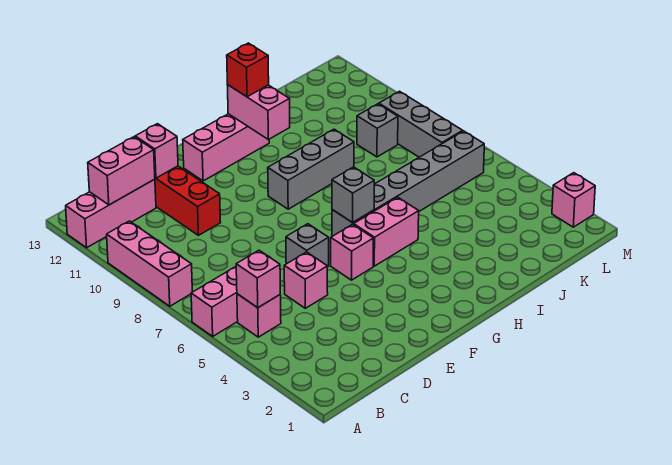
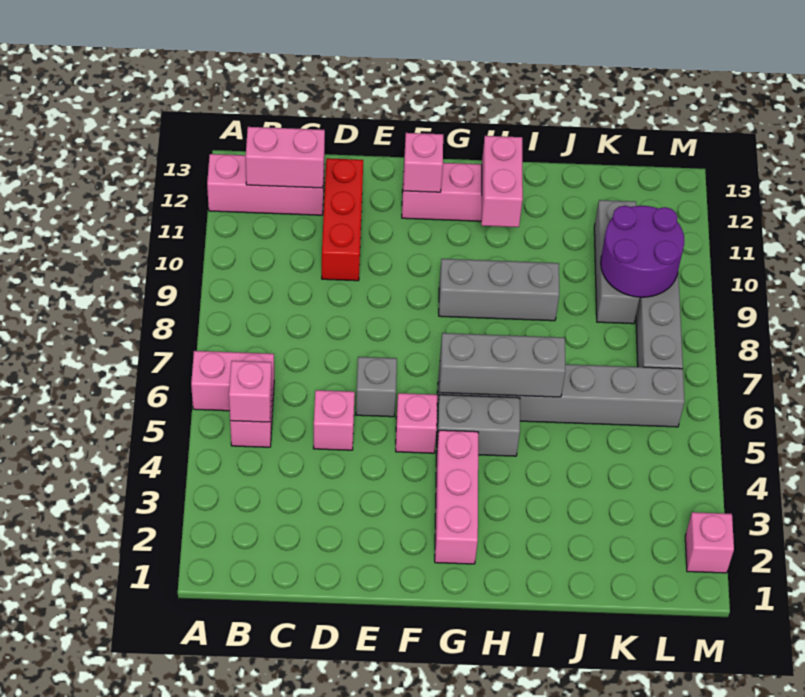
pink 1x3 brick [107,221,192,306] -> pink 1x3 brick moved to [435,430,478,564]
pink 1x1 brick [135,124,178,178] -> pink 1x1 brick moved to [403,133,443,192]
pink 1x2 brick [354,197,419,266] -> grey 1x2 brick [437,395,520,456]
grey 1x1 brick [332,167,374,223] -> grey 1x3 brick [439,333,566,397]
red 1x1 brick [227,43,269,97] -> none
grey 1x1 brick [357,104,398,157] -> grey 1x3 brick [594,200,640,324]
none -> purple 2x2 round brick [601,206,684,297]

